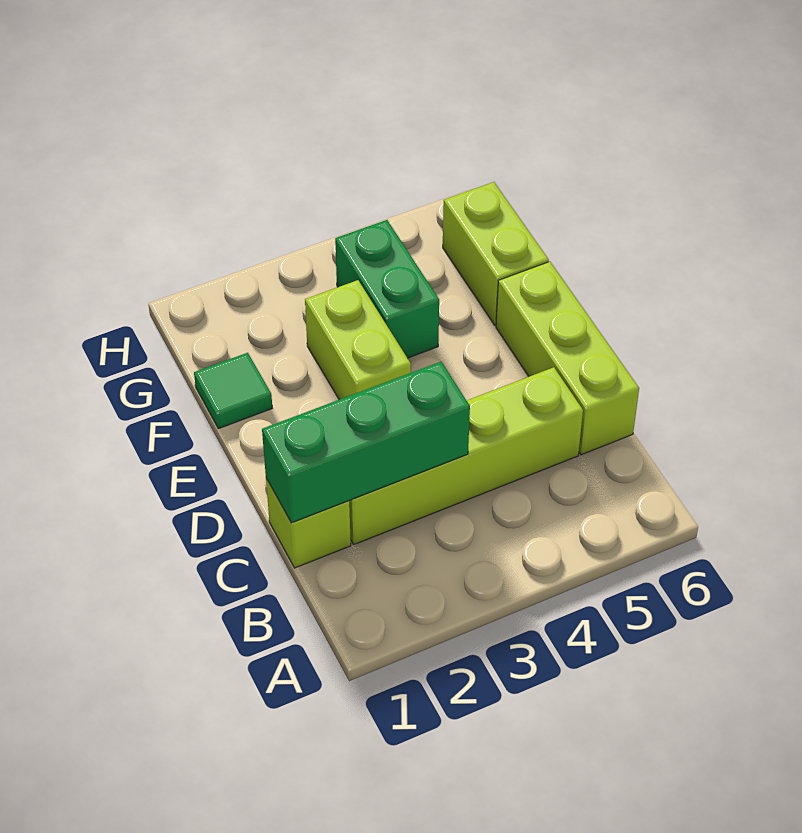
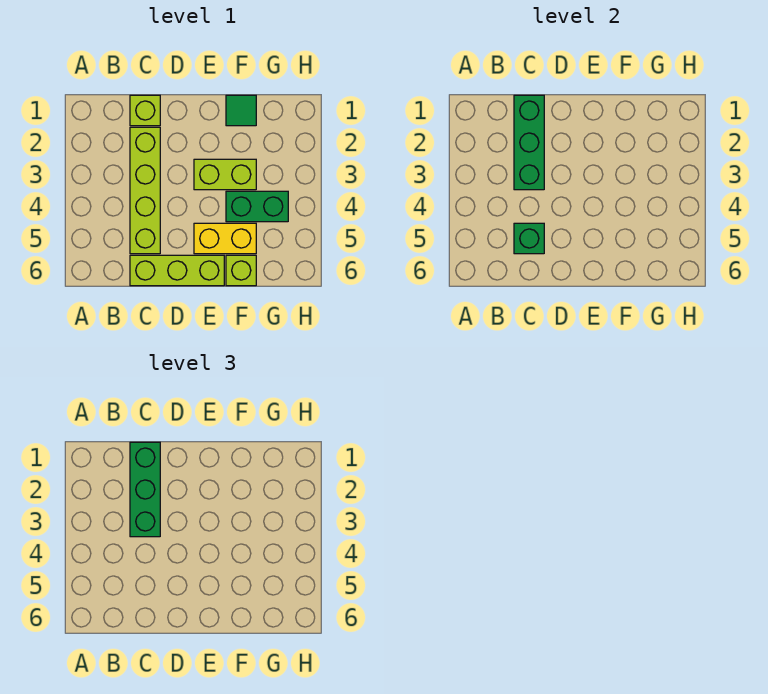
none -> green 1x3 brick [130,442,160,537]
none -> green 1x1 brick [514,223,544,254]
none -> yellow 1x2 brick [194,223,256,254]
lime 1x2 brick [443,182,549,325] -> lime 1x1 brick [226,255,256,286]

